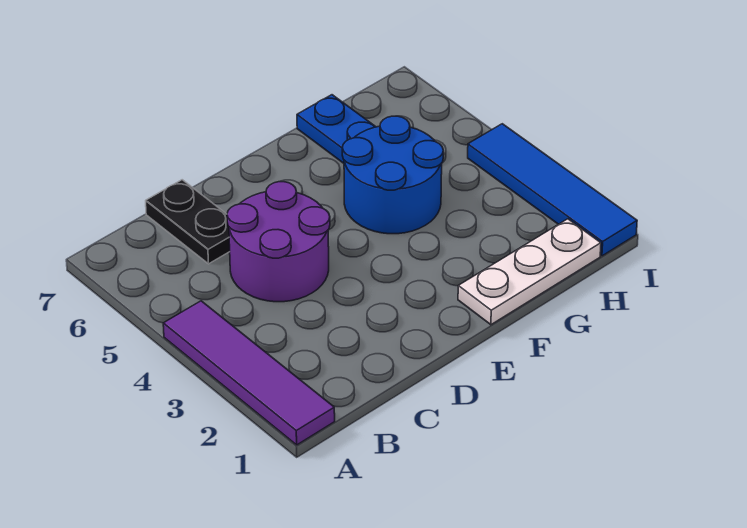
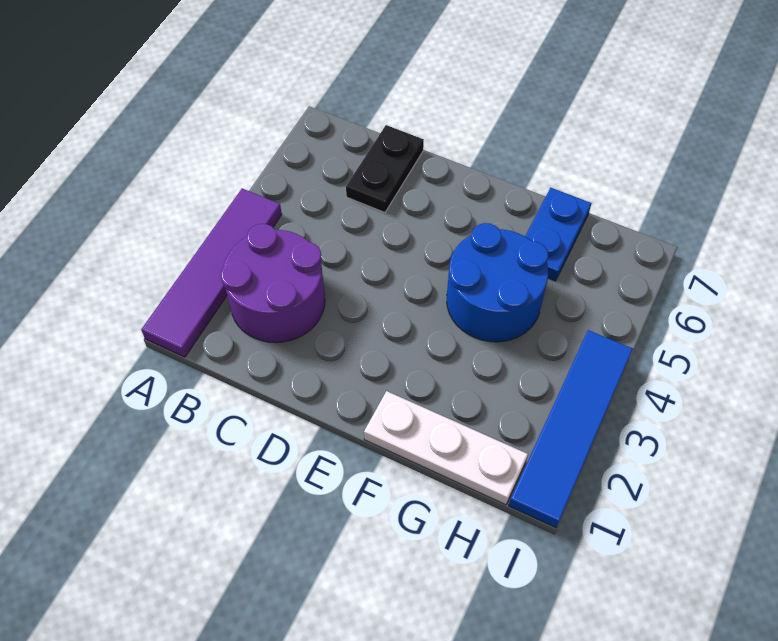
purple 2x2 round brick [227,182,330,302] -> purple 2x2 round brick moved to [221,224,325,343]

